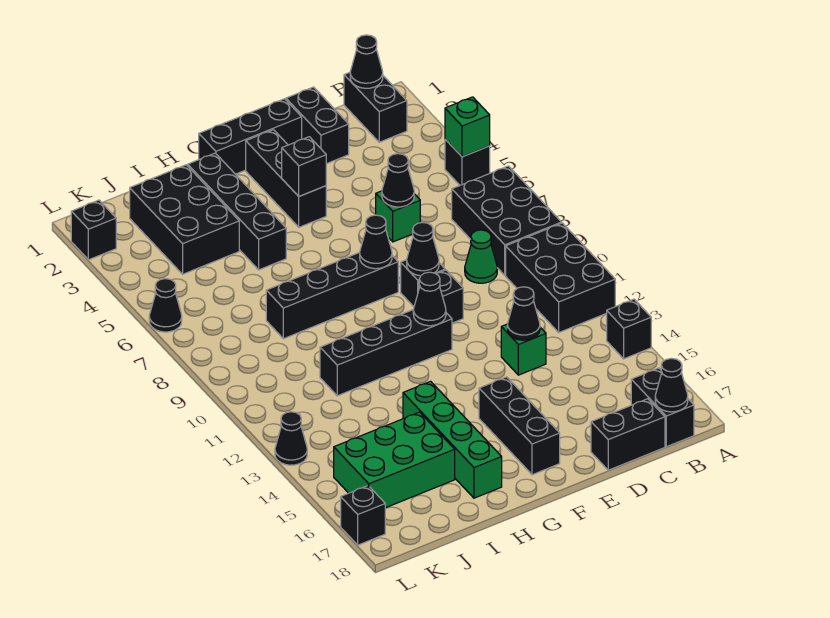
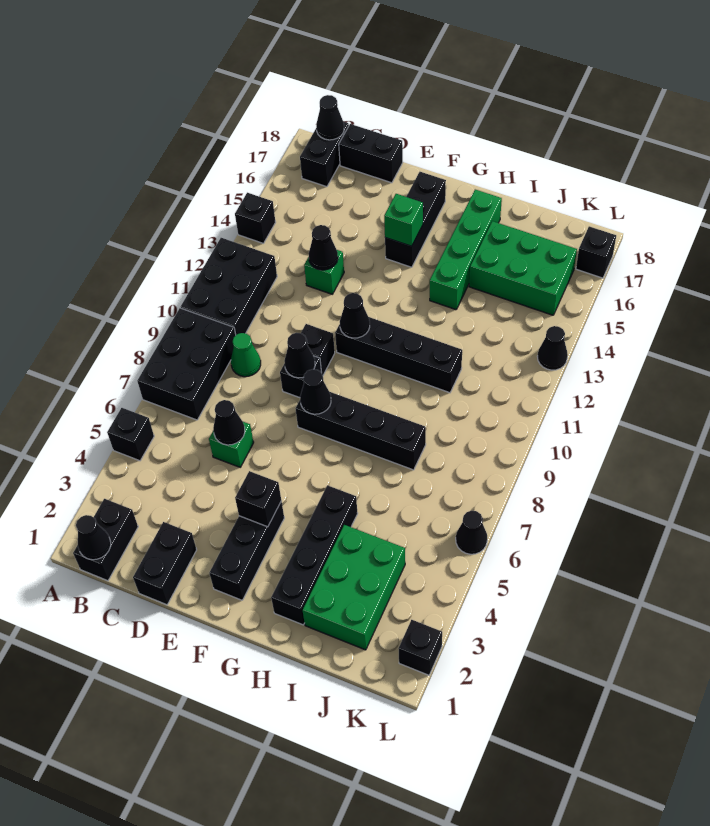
green 1x1 brick [445,97,490,157] -> green 1x1 brick moved to [384,194,423,246]
black 1x3 brick [199,99,302,174] -> none
black 2x3 brick [129,165,239,274] -> green 2x3 brick [303,525,405,650]

